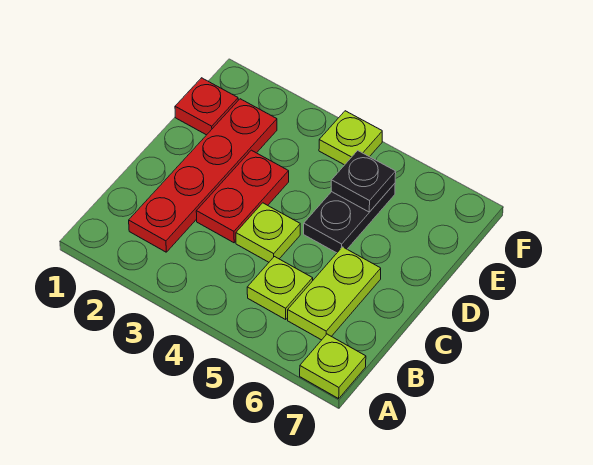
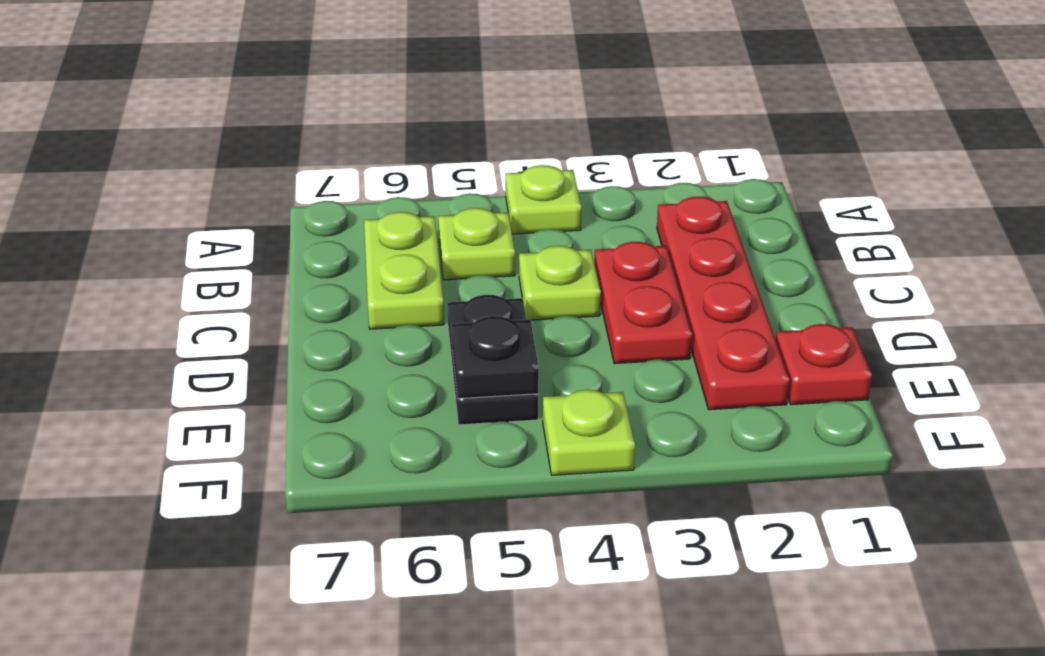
lime 1x1 plate [300,334,366,399] -> lime 1x1 plate moved to [506,165,581,234]

